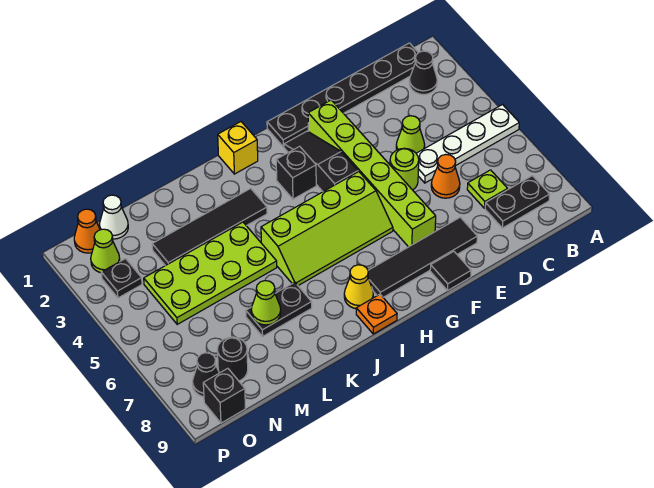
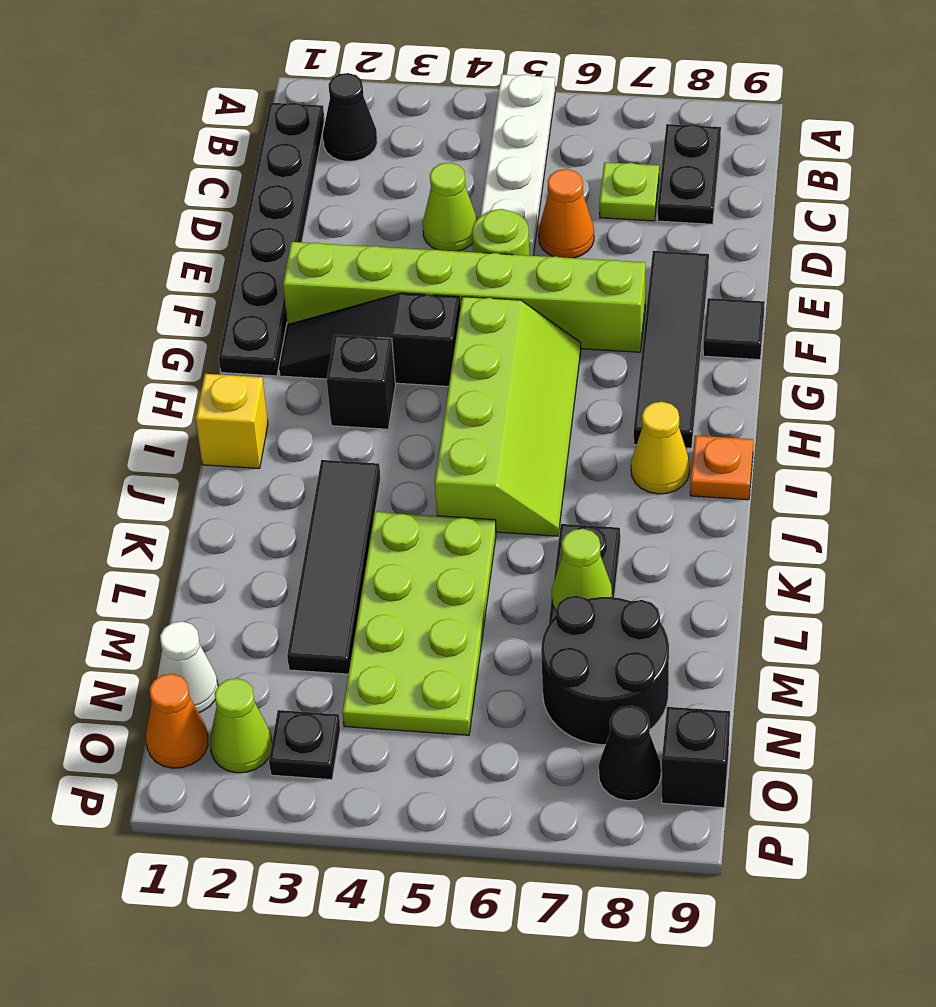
black 1x1 round brick [217,337,248,381] -> black 2x2 round brick [541,596,669,745]

